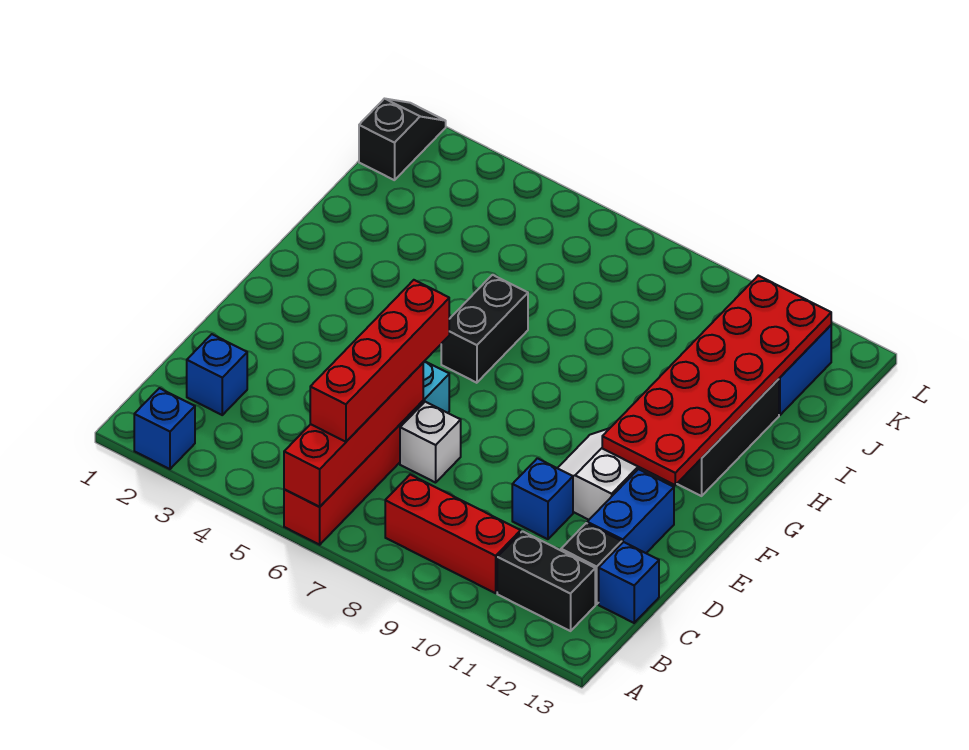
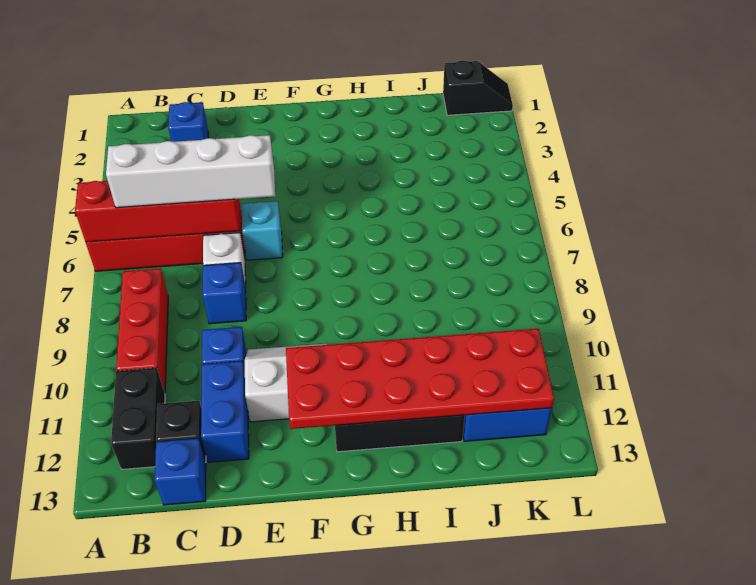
blue 1x1 brick [134,388,195,469] -> blue 1x1 brick moved to [203,263,246,324]
red 1x4 brick [310,280,449,442] -> white 1x4 brick [106,135,275,208]
blue 1x2 brick [587,469,674,553] -> blue 1x2 brick turned to [201,361,249,462]
black 1x2 brick [441,275,528,383] -> none

